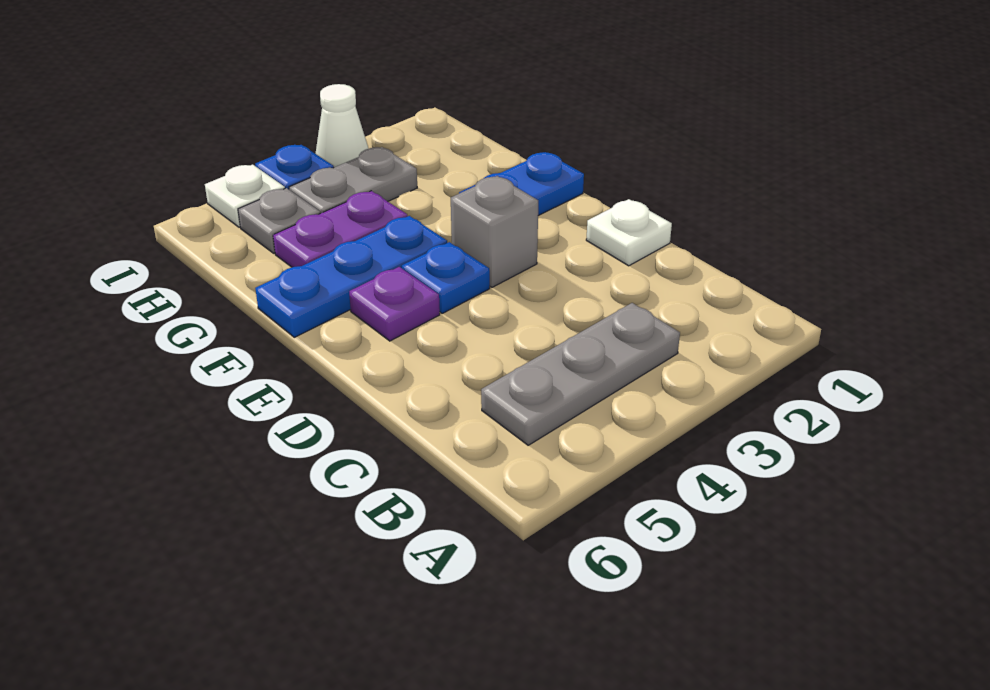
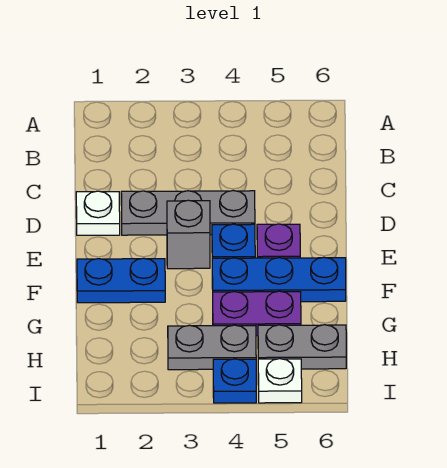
grey 1x3 plate [481,303,680,445] -> grey 1x3 plate moved to [121,191,255,235]
grey 1x1 plate [238,188,320,253] -> grey 1x2 plate [258,325,346,369]
white 1x1 cone [315,84,369,167] -> none

